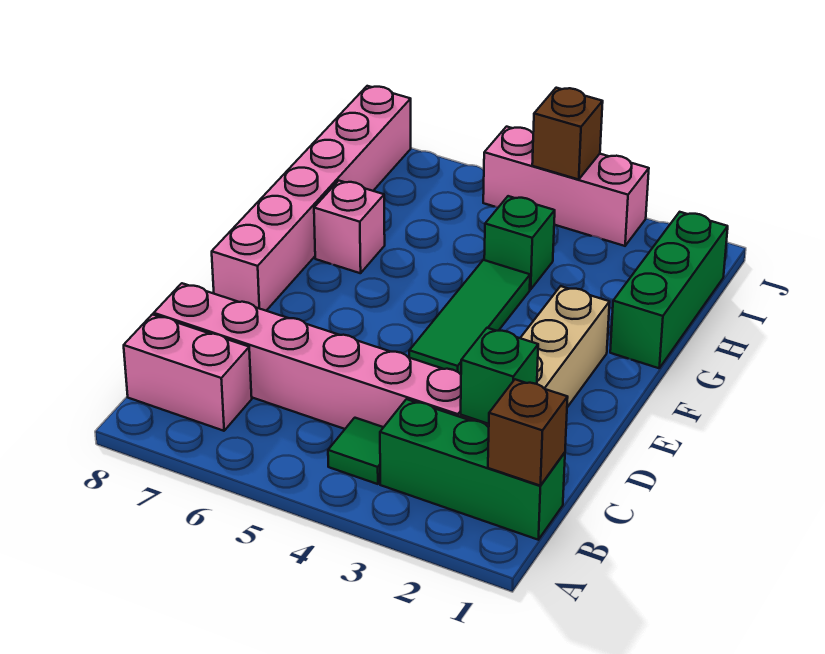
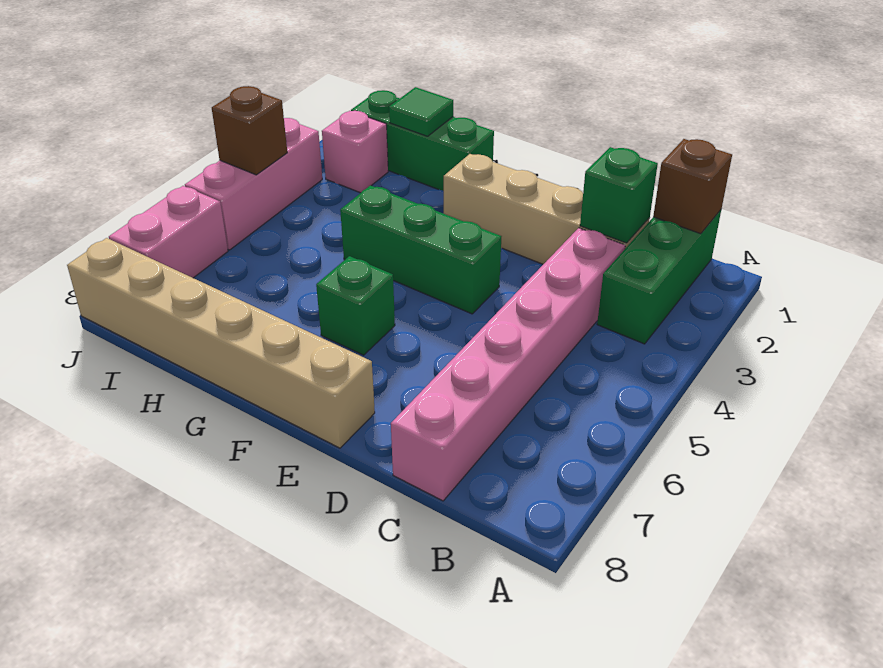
green 1x1 tile [328,418,384,484] -> green 1x1 tile moved to [389,87,453,136]
pink 1x2 brick [124,314,252,431] -> pink 1x2 brick moved to [109,186,228,278]
green 1x3 tile [409,260,530,374] -> green 1x3 brick [340,185,502,314]
pink 1x6 brick [212,86,411,311] -> tan 1x6 brick [67,238,375,448]
pink 1x1 brick [314,181,385,273] -> pink 1x1 brick moved to [322,111,388,193]
green 1x1 brick [484,196,555,290] -> green 1x1 brick moved to [316,256,395,355]

